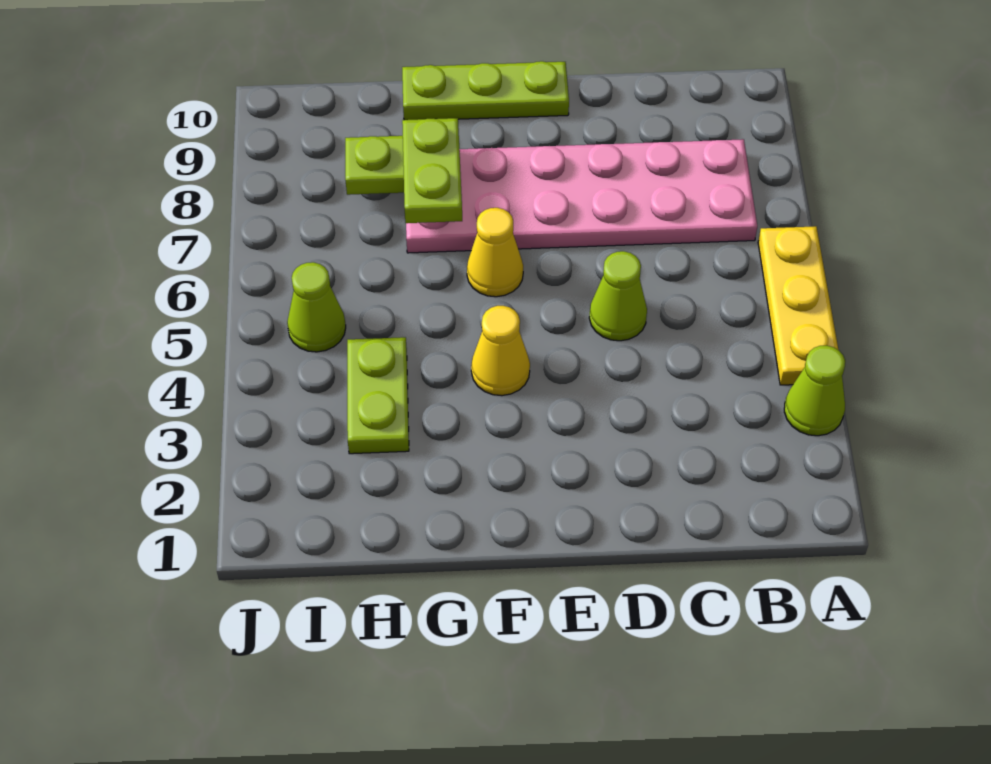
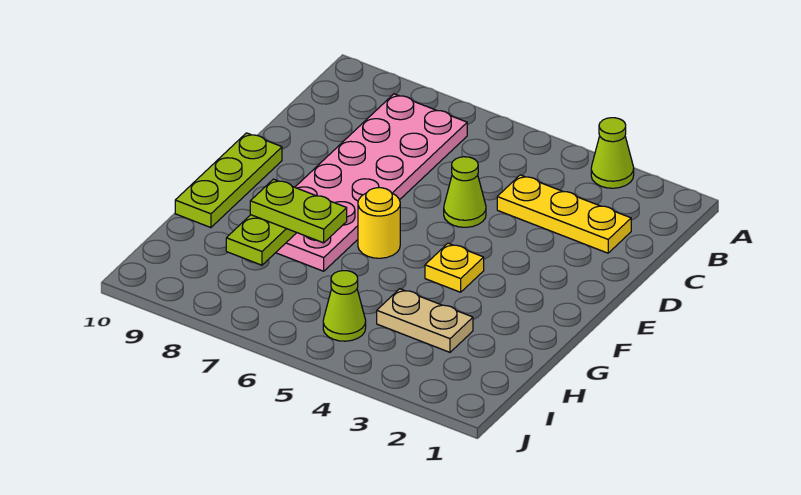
yellow 1x3 plate [758,226,838,385] -> yellow 1x3 plate moved to [497,175,631,253]
yellow 1x1 cone [471,306,530,396] -> yellow 1x1 plate [425,243,484,292]
yellow 1x1 cone [467,208,523,297] -> yellow 1x1 round brick [358,188,400,258]
lime 1x2 plate [347,337,409,454] -> tan 1x2 plate [377,289,473,352]

